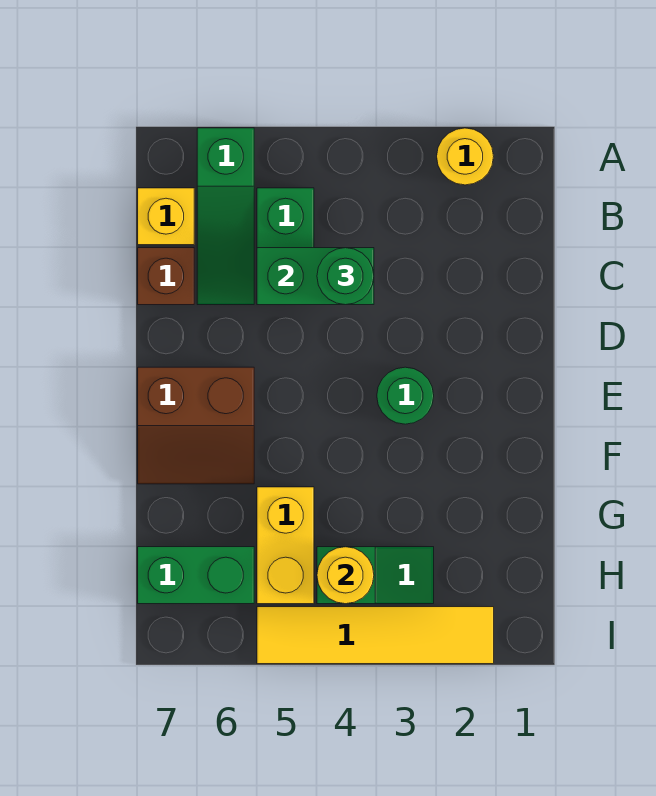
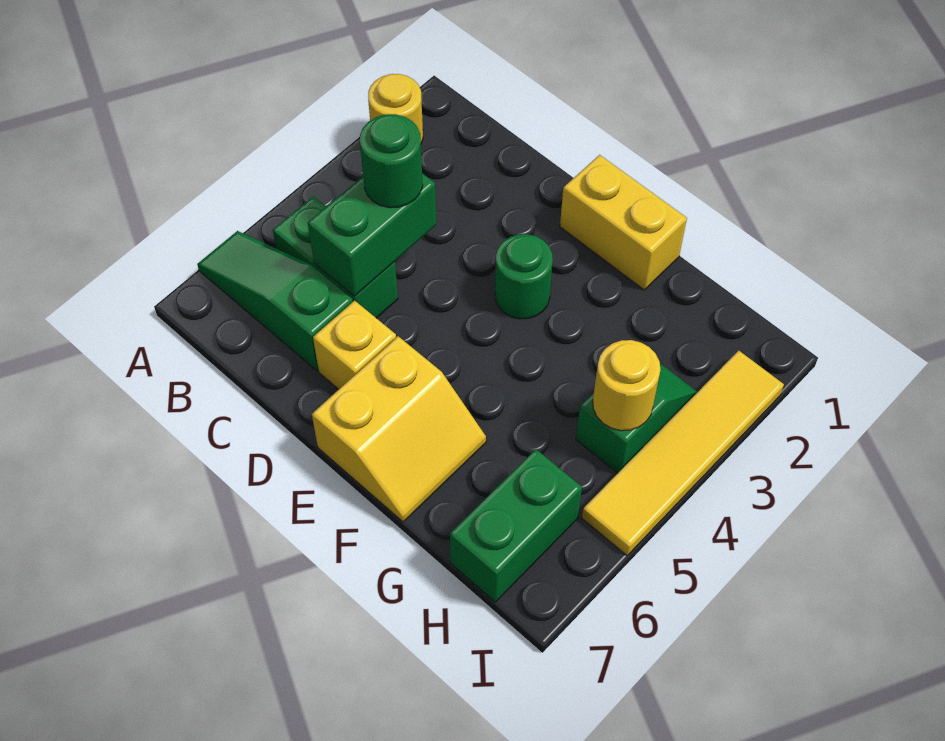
green 1x3 slope [197,128,254,305] -> green 1x3 slope turned to [197,231,353,371]
yellow 1x1 brick [138,188,194,245] -> yellow 1x1 brick moved to [313,301,396,389]
brown 1x1 brick [138,248,194,305] -> none
brown 2x2 slope [138,367,254,484] -> yellow 2x2 slope [312,336,486,522]
yellow 1x2 brick [257,487,314,604] -> yellow 1x2 brick moved to [560,155,687,290]

